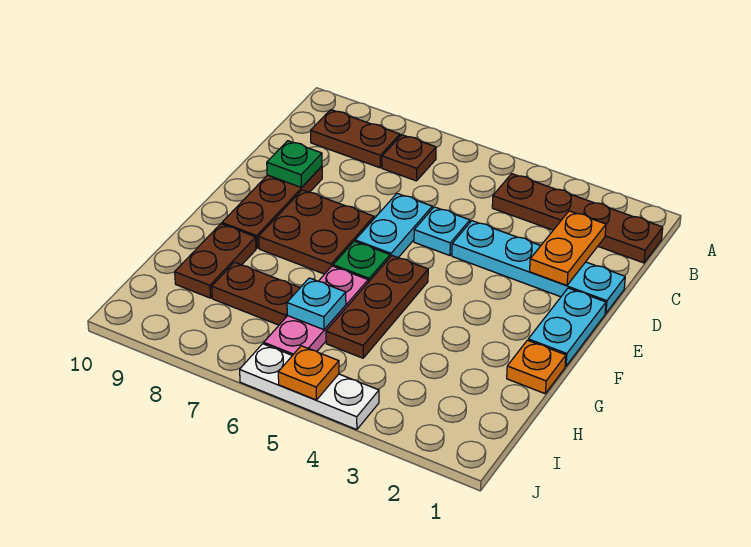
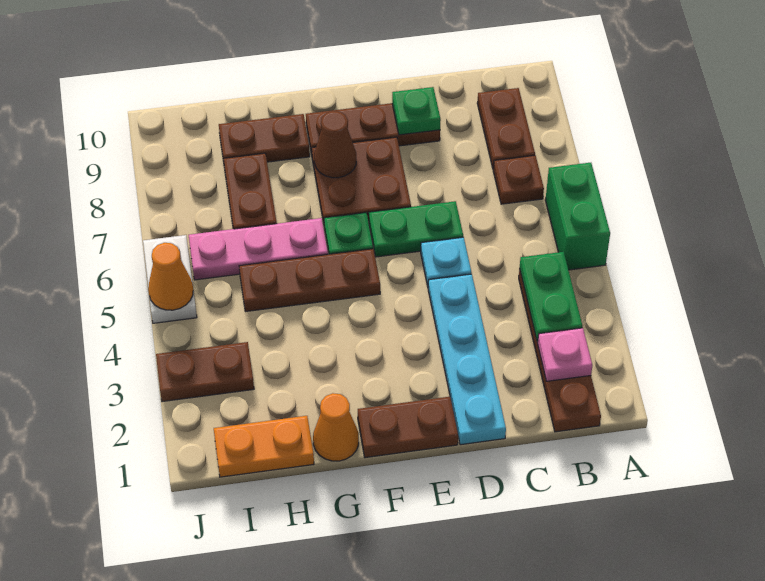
none -> green 1x2 brick [545,163,610,270]
none -> pink 1x1 plate [538,328,592,381]
none -> green 1x2 plate [520,252,583,342]
orange 1x2 plate [530,211,606,286] -> orange 1x2 plate moved to [214,416,314,477]
cyan 1x2 plate [355,194,432,258] -> green 1x2 plate [369,201,463,257]
cyan 1x2 plate [528,288,606,366] -> brown 1x2 plate [358,397,458,458]
none -> brown 1x1 cone [314,111,356,178]
orange 1x1 plate [507,340,566,394] -> orange 1x1 cone [313,393,359,461]
cyan 1x1 plate [287,278,346,330] -> none
none -> brown 1x2 plate [156,342,254,402]
white 1x3 plate [240,344,379,430] -> white 1x2 plate [143,235,197,323]
orange 1x1 plate [278,346,339,400] -> orange 1x1 cone [148,243,193,310]

